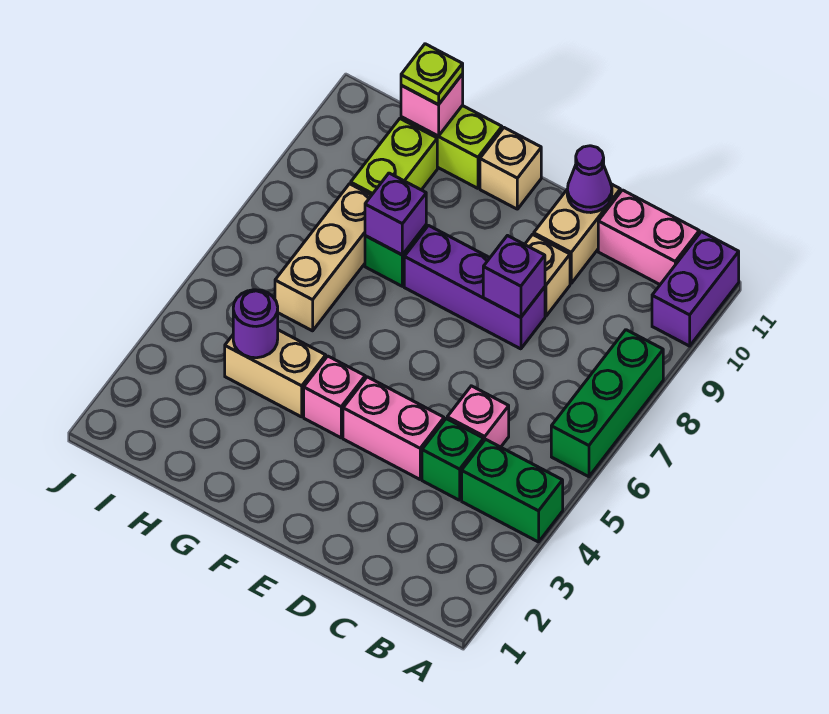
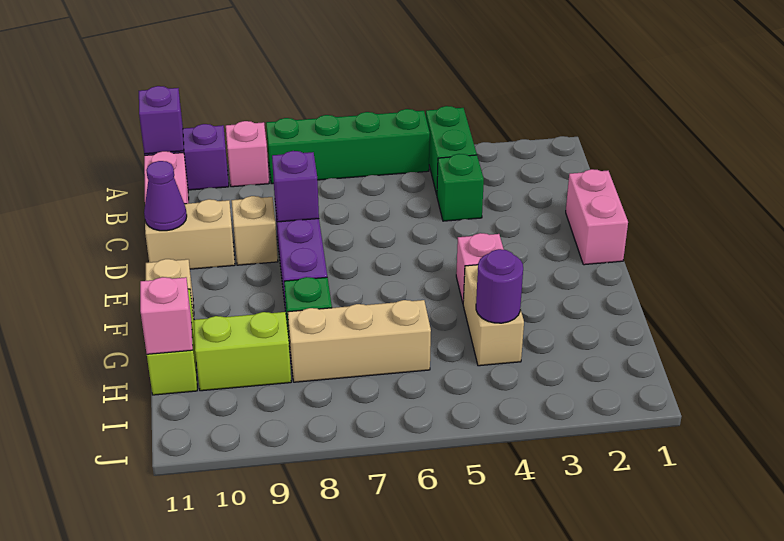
green 1x3 brick [551,330,663,477] -> green 1x4 brick [266,109,430,184]
pink 1x1 brick [447,386,509,447] -> pink 1x1 brick moved to [226,121,269,187]
pink 1x2 brick [343,377,444,479] -> pink 1x2 brick moved to [566,169,628,265]
purple 1x1 brick [365,173,426,255] -> purple 1x1 brick moved to [139,86,184,154]
lime 1x1 plate [401,44,463,105] -> none

